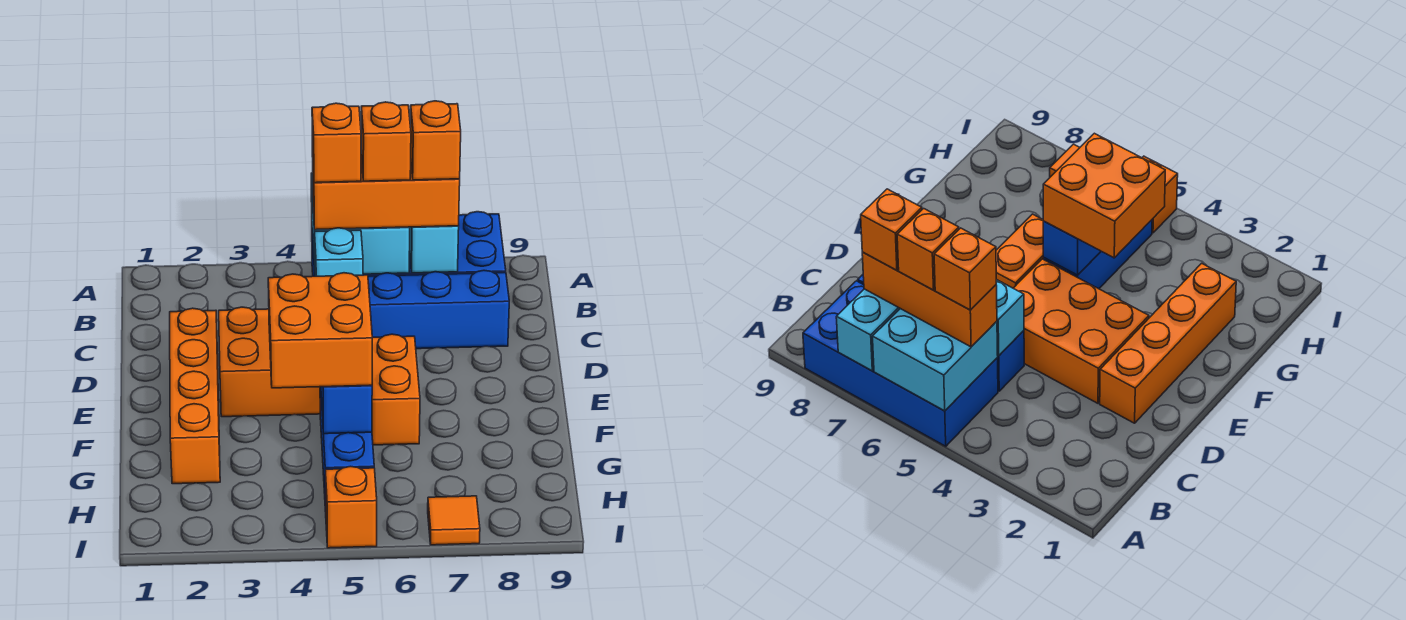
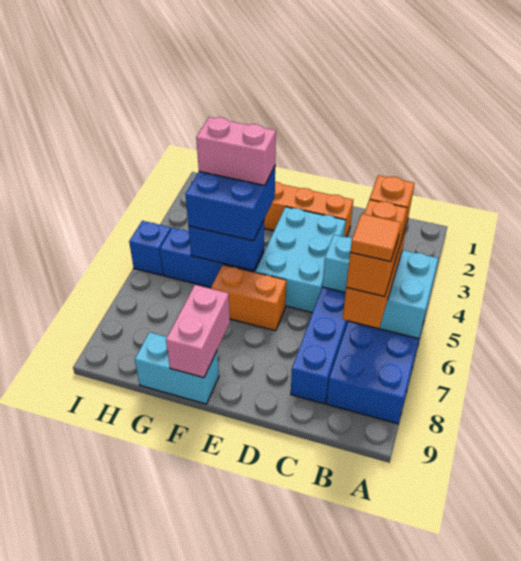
cyan 1x2 brick [410,226,459,273] -> cyan 1x2 brick moved to [135,332,219,404]
orange 2x3 brick [219,307,320,417] -> cyan 2x3 brick [255,207,346,313]
orange 2x2 brick [268,273,372,388] -> blue 2x2 brick [186,166,275,241]
none -> pink 1x2 brick [196,117,276,185]
none -> pink 1x2 brick [166,285,230,378]
orange 1x1 brick [325,466,377,548] -> blue 1x1 brick [129,221,171,275]
orange 1x1 tile [428,496,480,545] -> orange 1x1 tile moved to [350,214,401,262]

